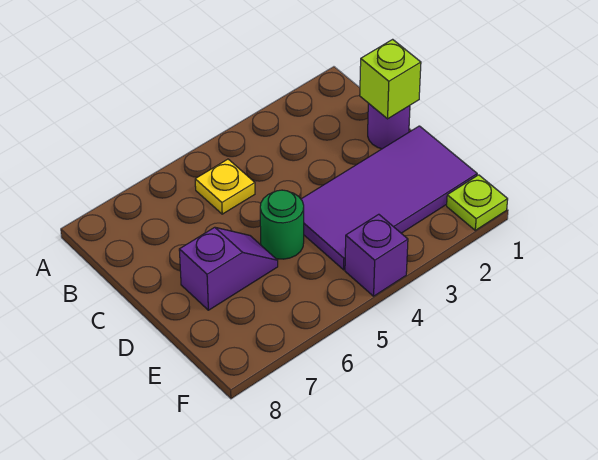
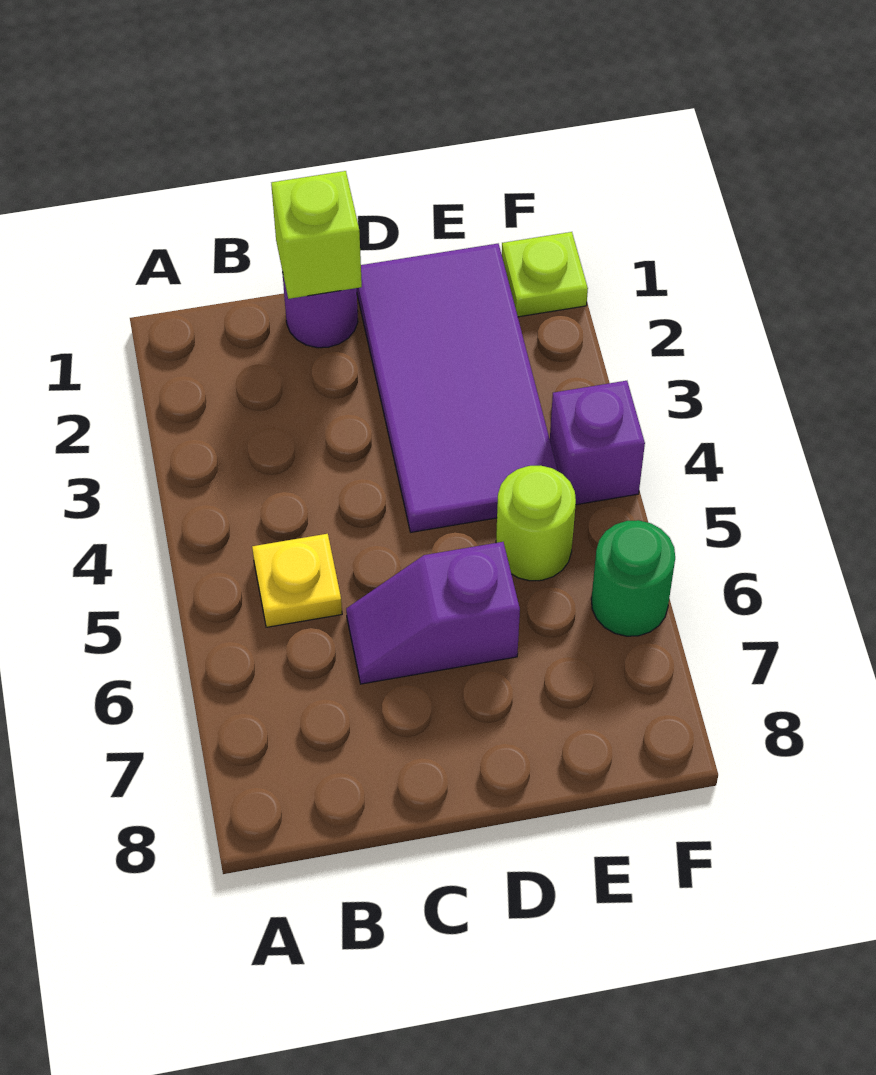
green 1x1 round brick [260,190,304,259] -> green 1x1 round brick moved to [591,520,675,636]
purple 1x2 slope [179,227,278,310] -> purple 1x2 slope turned to [346,542,520,684]
none -> lime 1x1 round brick [496,466,576,581]

